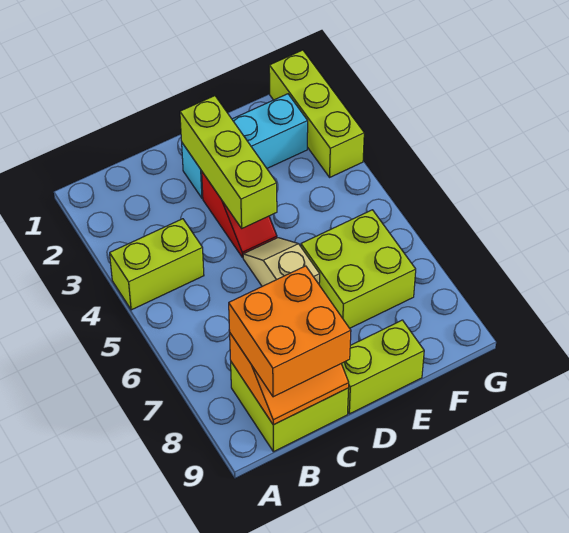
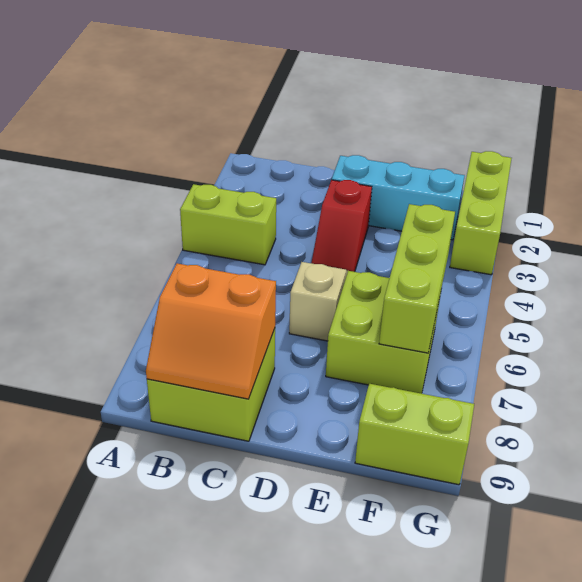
orange 2x2 brick [229,266,351,397] -> none
lime 1x3 brick [180,96,277,228] -> lime 1x3 brick moved to [379,204,455,353]
lime 1x2 brick [342,320,424,414] -> lime 1x2 brick moved to [355,384,474,485]

